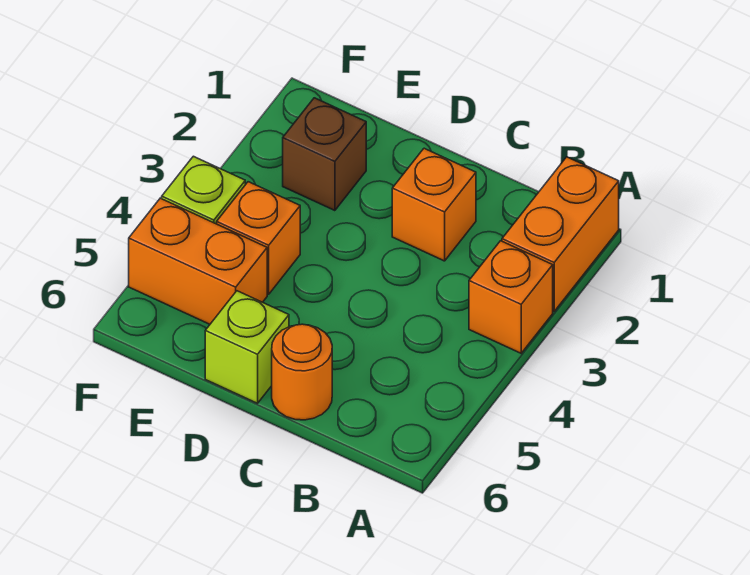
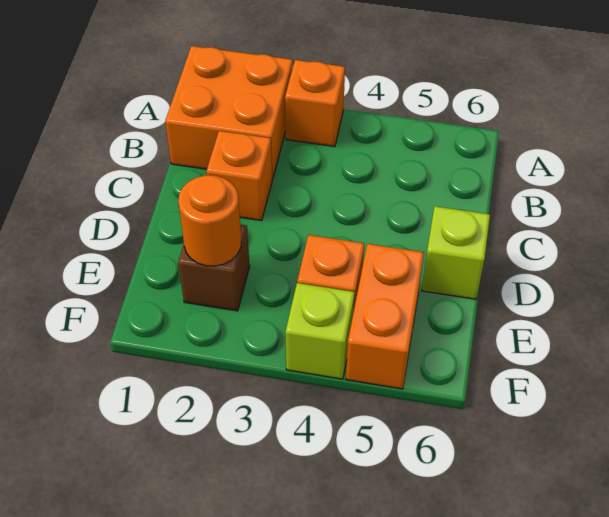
orange 1x2 brick [502,157,619,311] -> orange 2x2 brick [165,46,293,179]
orange 1x1 round brick [272,324,332,420] -> orange 1x1 round brick moved to [178,175,241,266]

